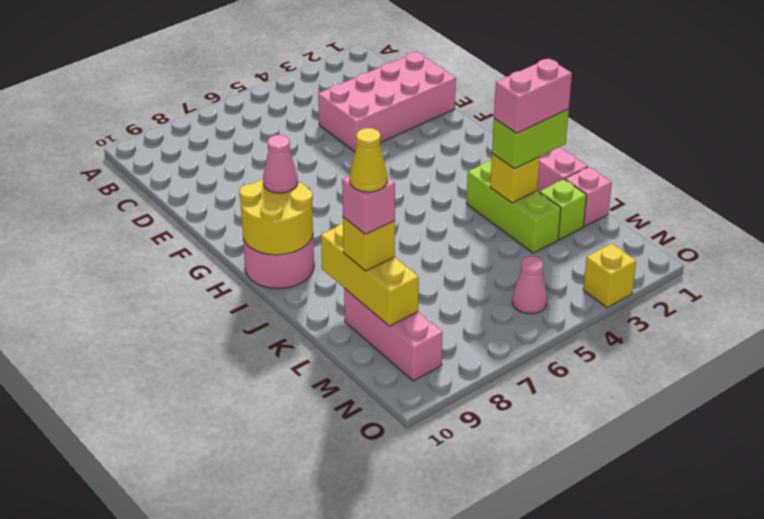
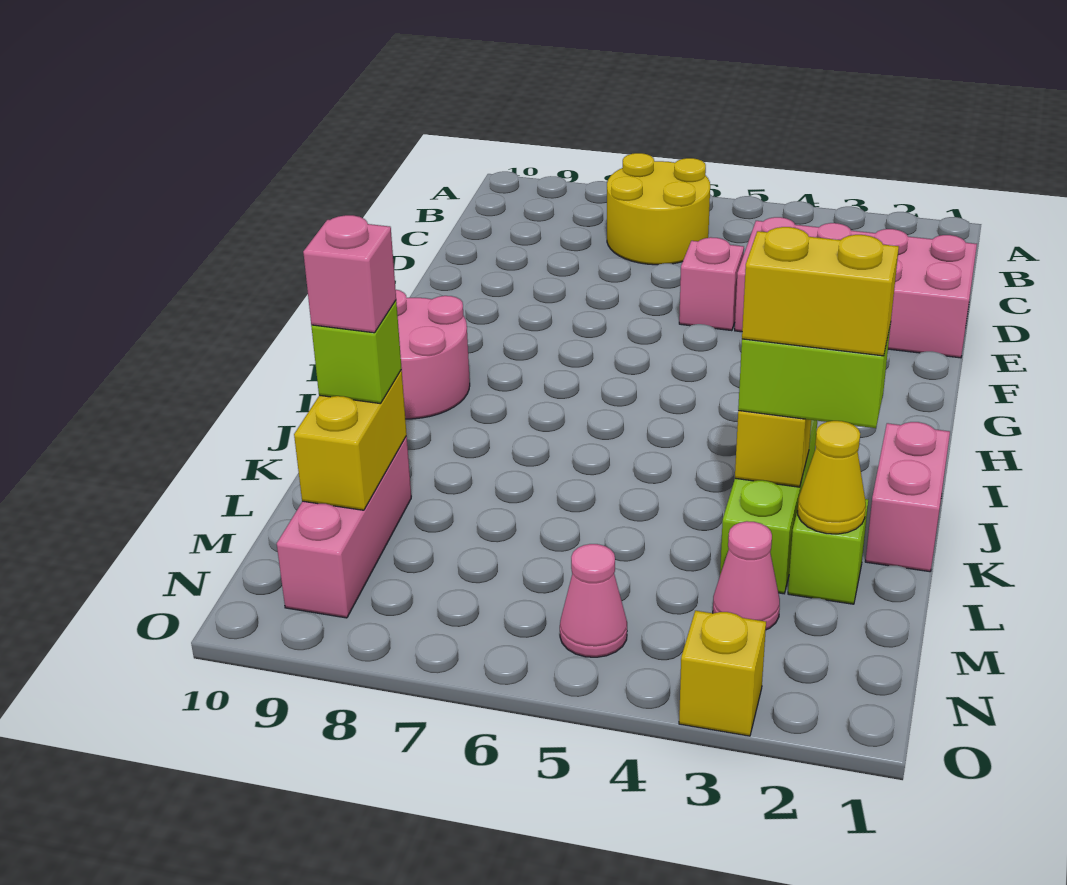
yellow 2x2 round brick [239,179,313,255] -> yellow 2x2 round brick moved to [607,153,710,265]
pink 1x1 cone [263,135,298,193] -> pink 1x1 cone moved to [713,521,780,630]
pink 1x2 brick [494,59,572,133] -> yellow 1x2 brick [742,227,899,356]
yellow 1x3 brick [321,224,419,326] -> yellow 1x2 brick [294,370,407,510]
pink 1x1 brick [565,167,612,226] -> pink 1x1 brick moved to [679,237,744,331]
yellow 1x1 brick [343,217,395,271] -> lime 1x1 brick [311,300,402,404]
yellow 1x1 cone [350,128,387,192] -> yellow 1x1 cone moved to [798,421,866,534]

